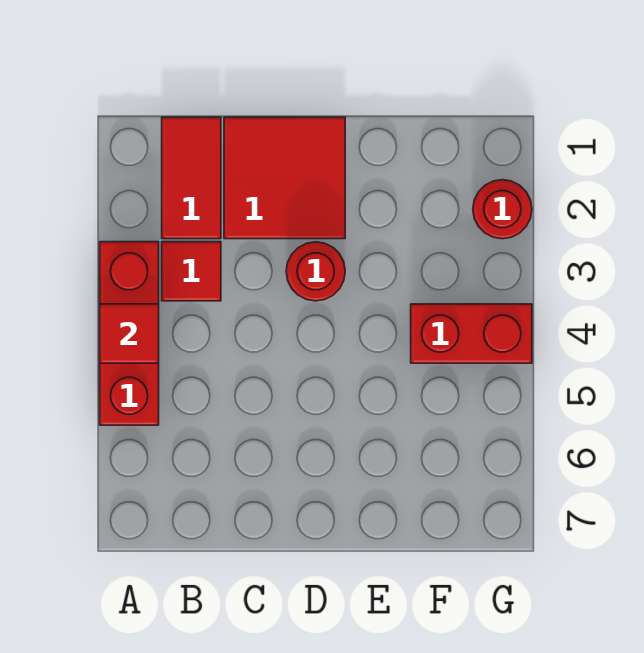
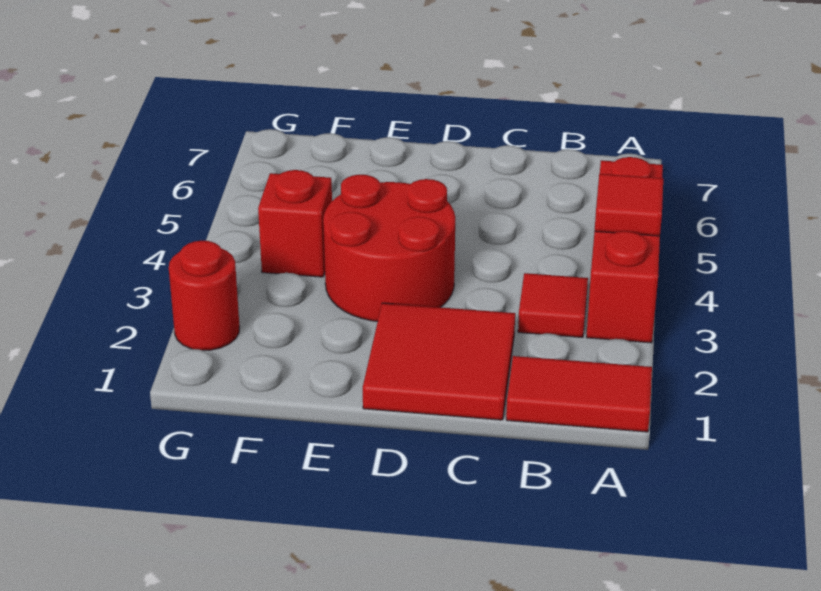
red 1x2 tile [162,117,221,239] -> red 1x2 tile turned to [506,356,652,432]
red 1x1 round brick [286,242,345,301] -> red 2x2 round brick [323,175,455,322]
red 1x2 brick [411,304,532,363] -> red 1x1 brick [258,170,332,277]

